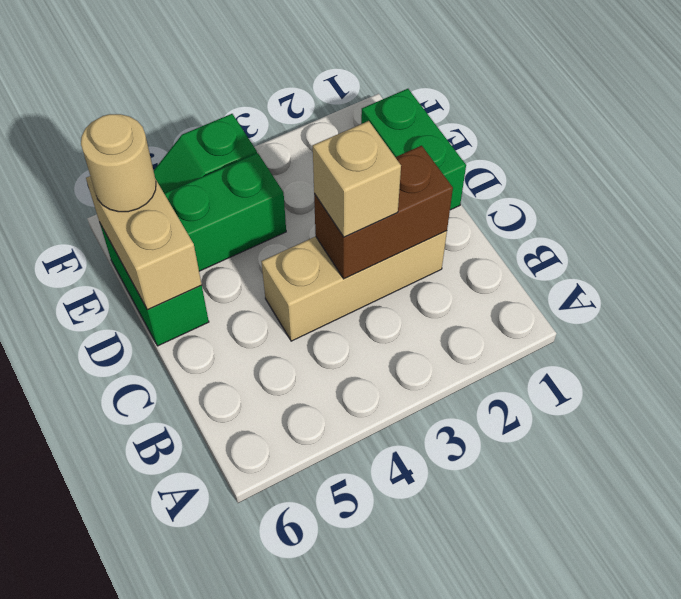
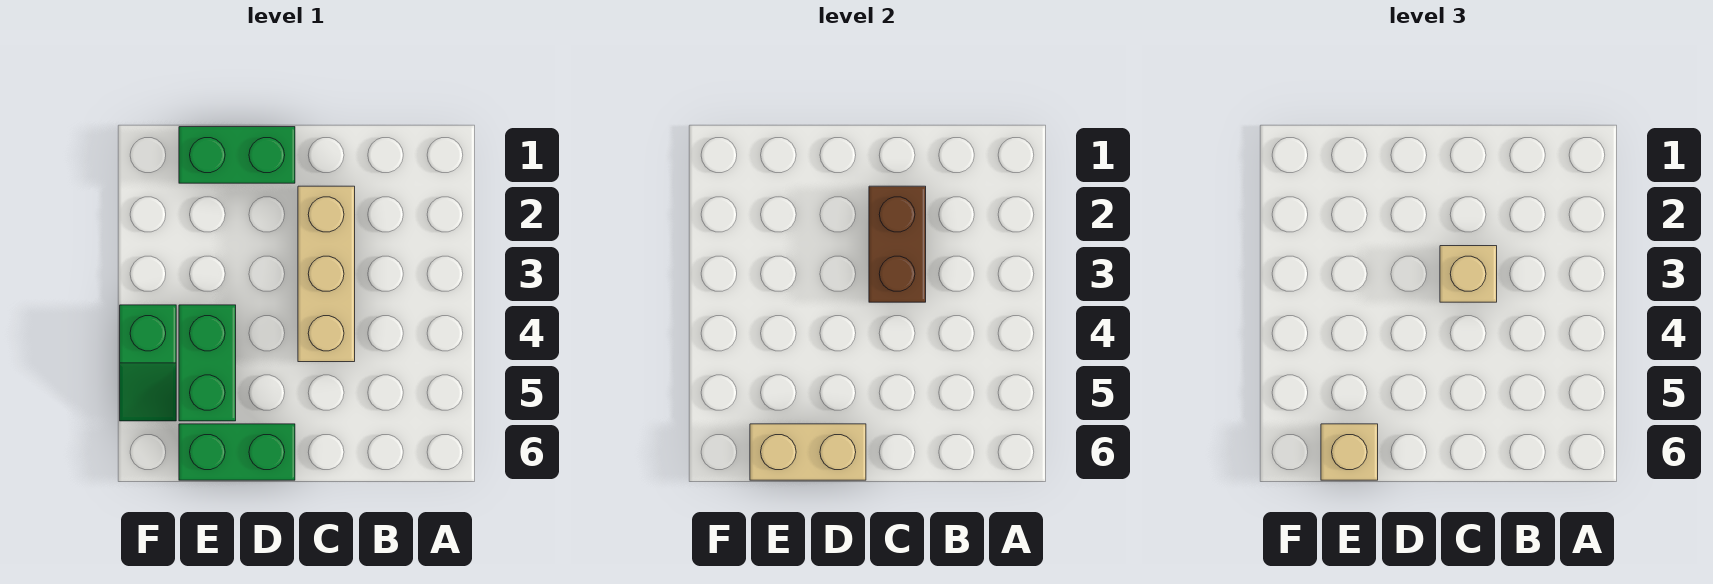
tan 1x1 round brick [81,114,156,212] -> tan 1x1 brick [1321,424,1378,480]

